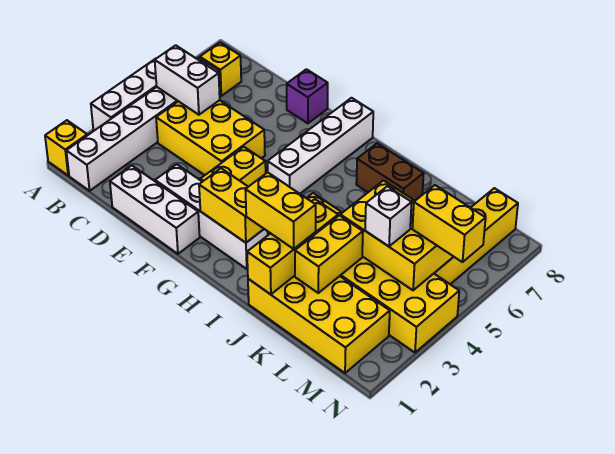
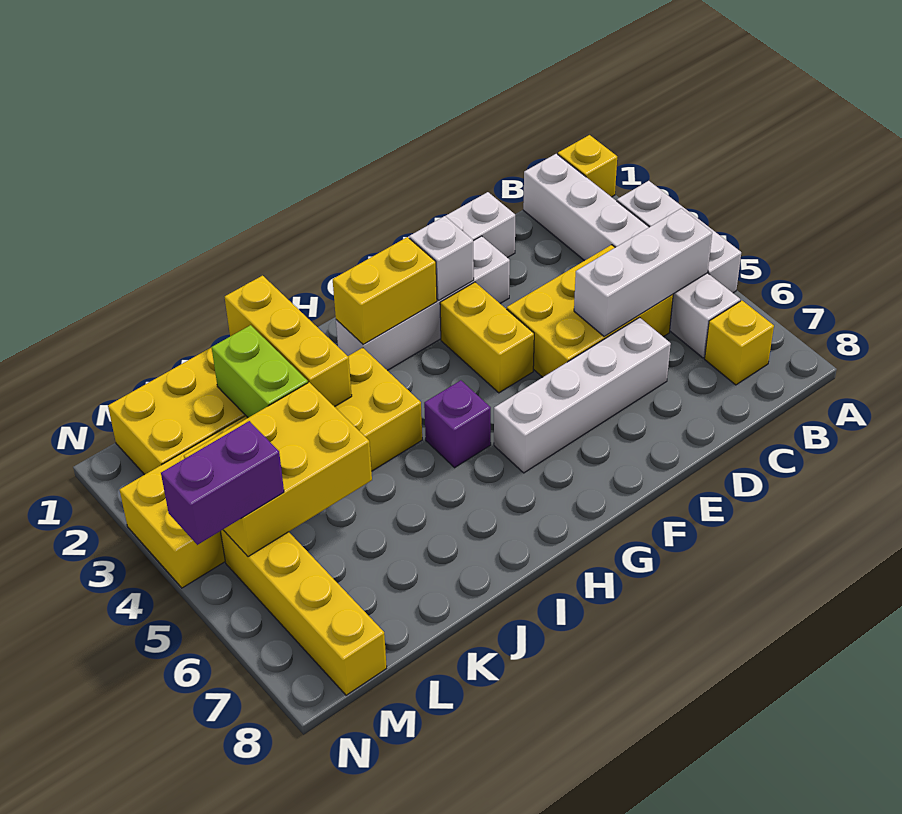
white 1x2 brick [155,45,220,115] -> white 1x3 brick [574,208,712,336]
purple 1x1 brick [287,69,328,123] -> purple 1x1 brick moved to [424,380,491,468]
white 1x4 brick [268,98,373,194] -> white 1x4 brick turned to [494,318,671,473]
yellow 1x2 brick [245,172,316,249] -> none
brown 1x2 brick [356,143,424,201] -> none
yellow 1x2 brick [295,215,363,293] -> lime 1x2 brick [212,325,308,418]
white 1x1 brick [365,186,412,246] -> white 1x1 brick moved to [409,216,474,300]
yellow 1x2 brick [413,185,486,262] -> purple 1x2 brick [161,421,284,545]

